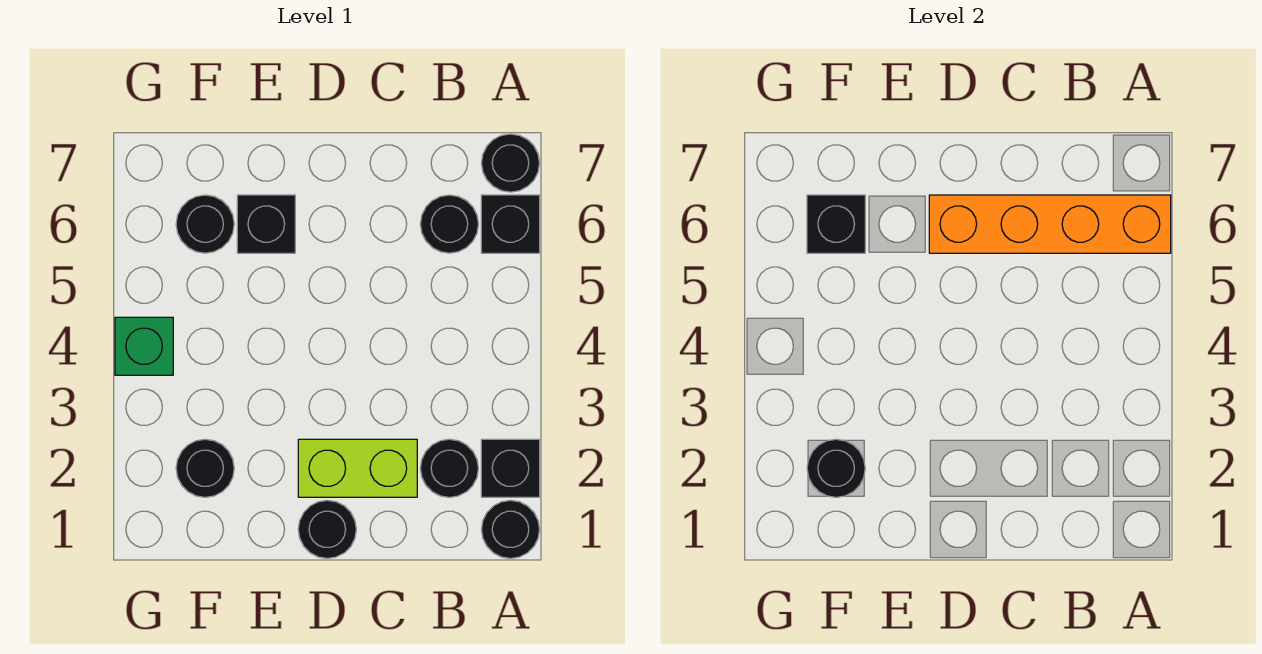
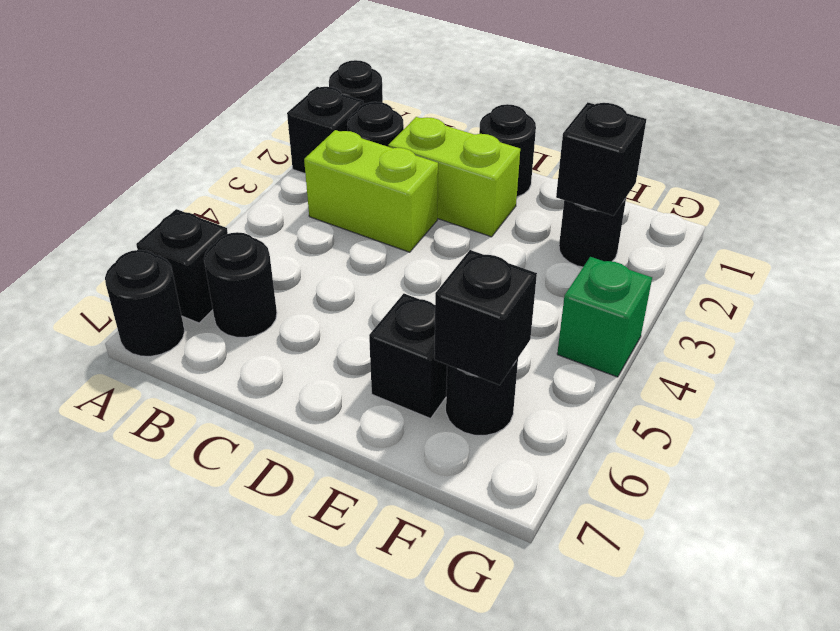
orange 1x4 brick [929,195,1171,253] -> none
none -> lime 1x2 brick [304,130,438,252]
black 1x1 round brick [807,439,865,497] -> black 1x1 brick [556,102,646,216]

